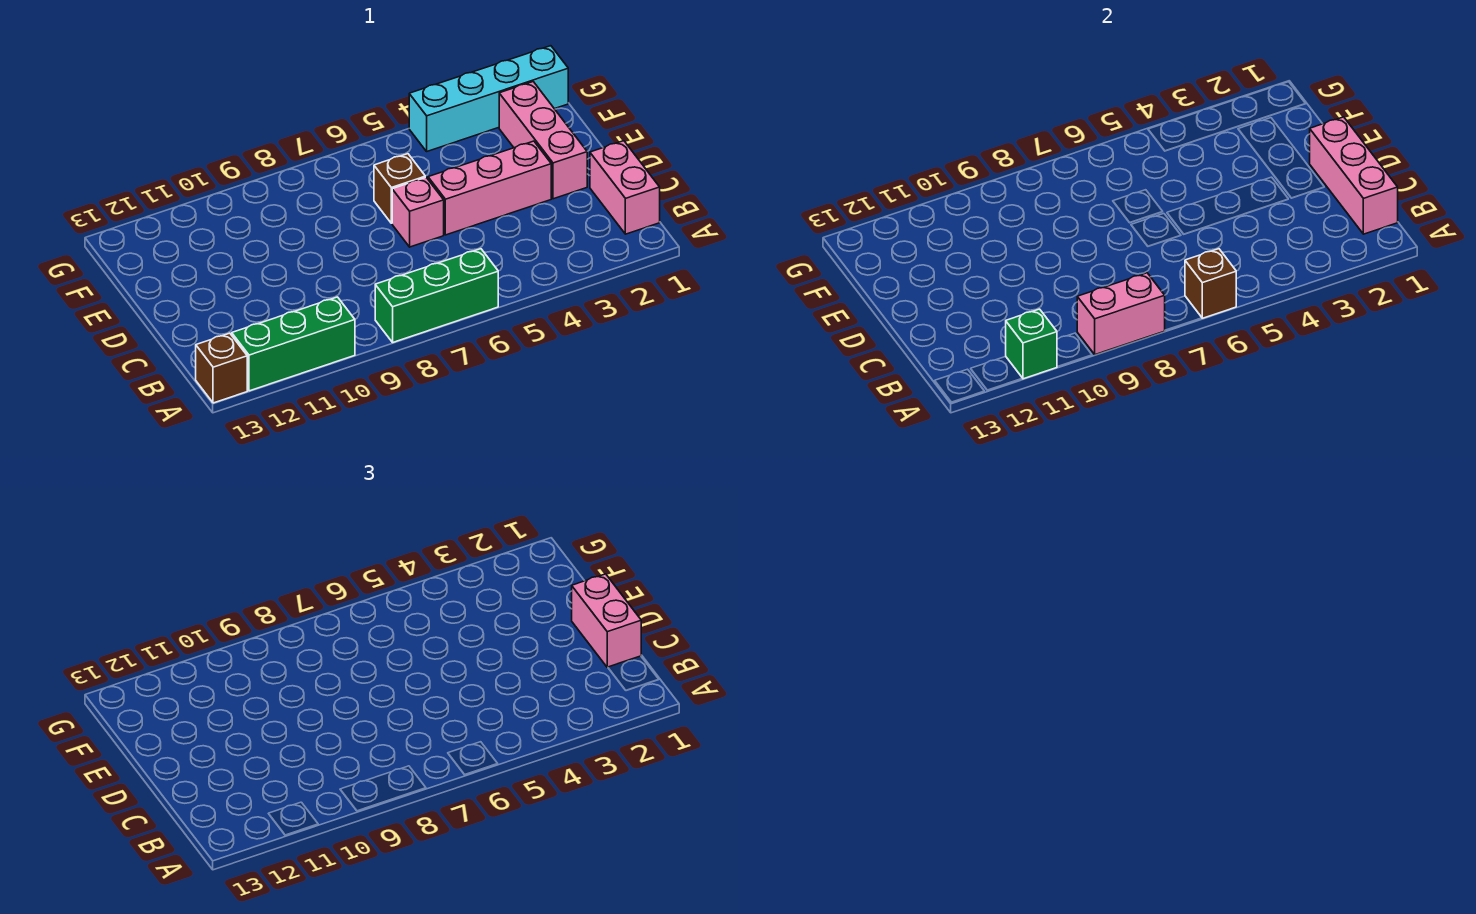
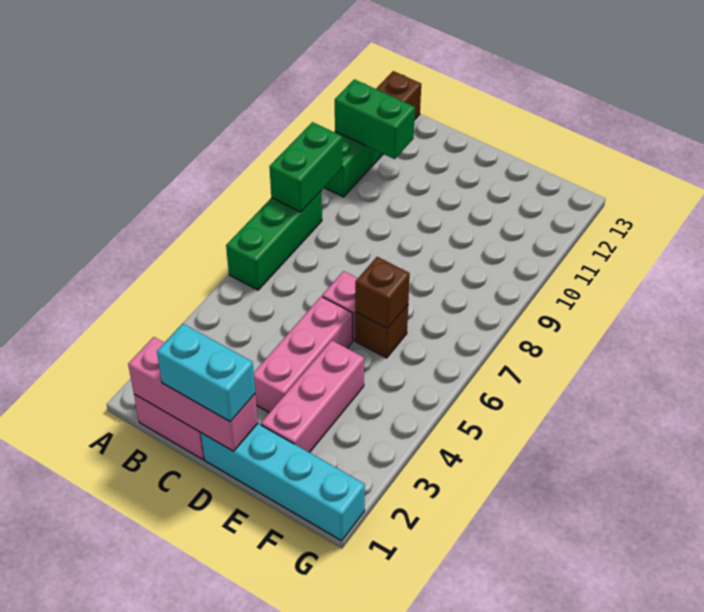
brown 1x1 brick [1185,249,1236,318] -> brown 1x1 brick moved to [355,257,410,329]
pink 1x2 brick [1077,273,1165,355] -> green 1x2 brick [269,122,342,212]
green 1x1 brick [1006,309,1057,379] -> green 1x2 brick [335,79,415,159]
pink 1x2 brick [572,574,641,667] -> cyan 1x2 brick [157,324,255,422]
pink 1x3 brick [499,82,587,199] -> pink 1x3 brick turned to [261,340,364,453]
cyan 1x4 brick [409,46,568,151] -> cyan 1x4 brick turned to [201,424,365,541]

